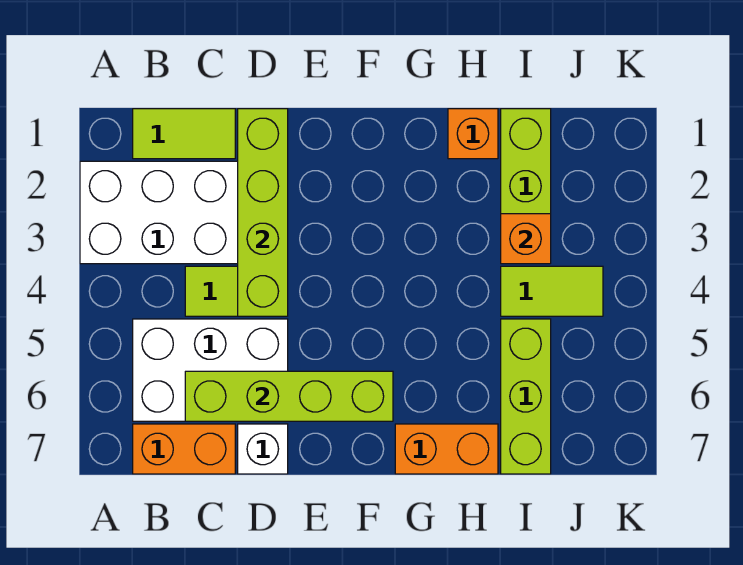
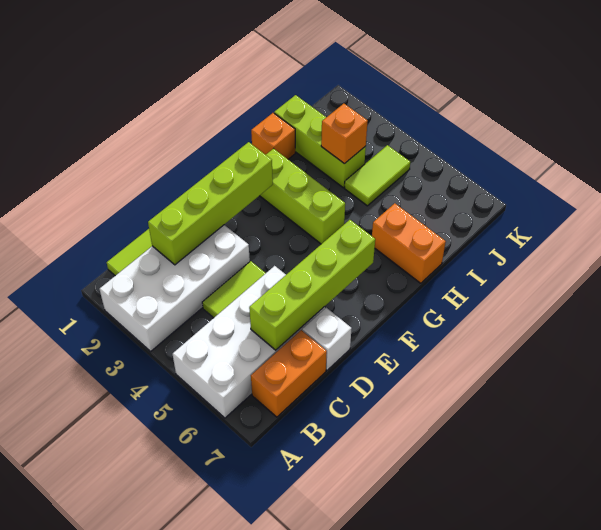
white 2x3 brick [133,319,288,421] -> white 2x4 brick [173,266,325,418]
lime 1x4 brick [238,109,288,316] -> lime 1x4 brick turned to [148,142,273,265]
orange 1x2 brick [395,424,498,474] -> orange 1x2 brick turned to [372,203,446,283]
lime 1x3 brick [501,319,551,474] -> lime 1x3 brick moved to [260,148,345,244]

